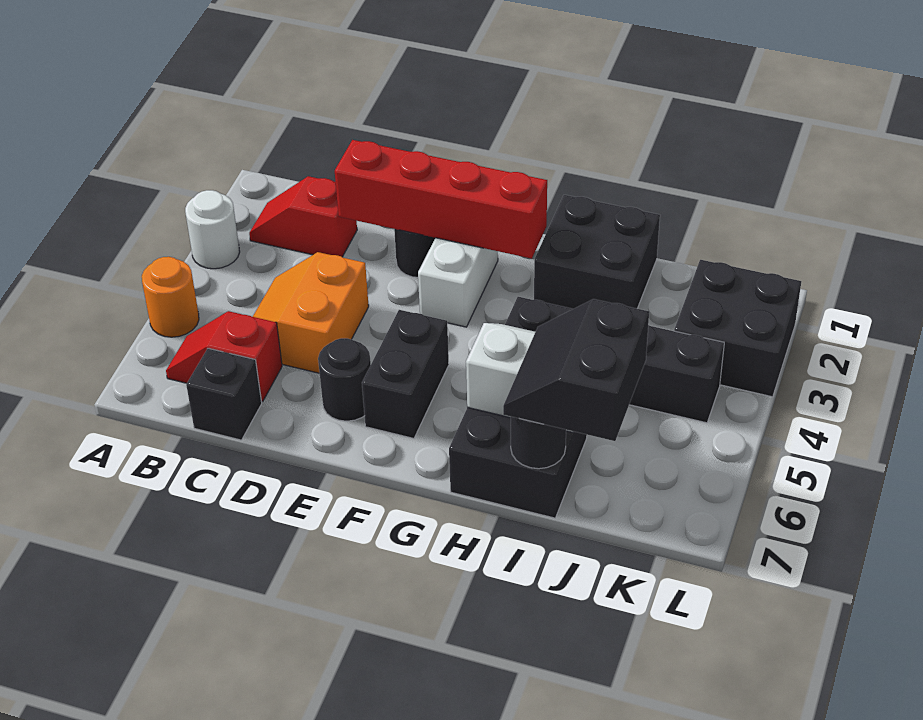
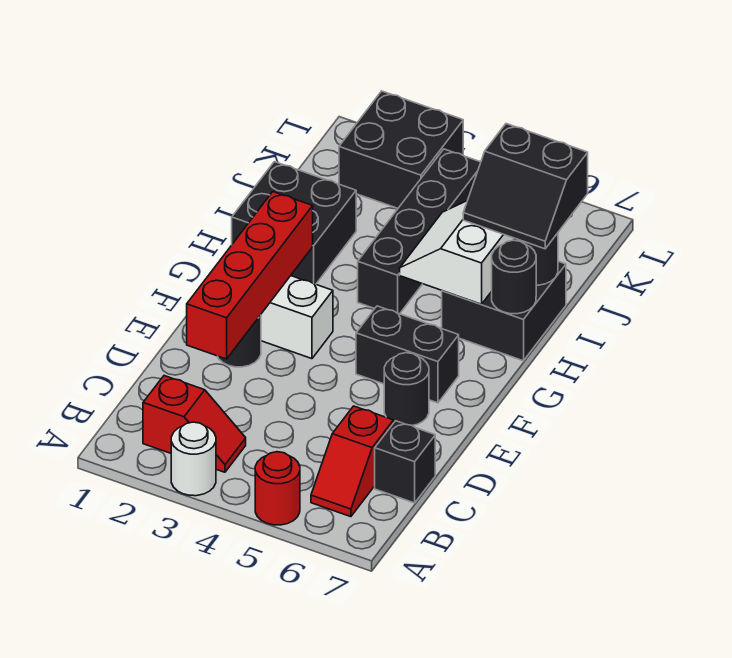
orange 1x1 round brick [142,257,199,337] -> red 1x1 round brick [255,452,300,525]
red 1x2 slope [249,176,357,257] -> red 1x2 slope turned to [143,376,246,472]
orange 2x2 slope [253,252,369,373] -> none
none -> black 1x1 round brick [492,240,536,314]

